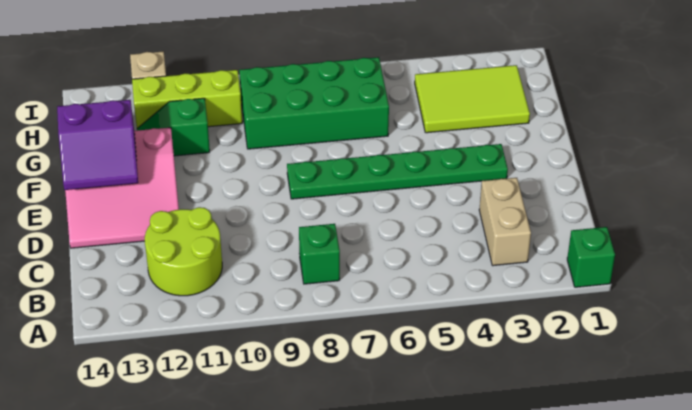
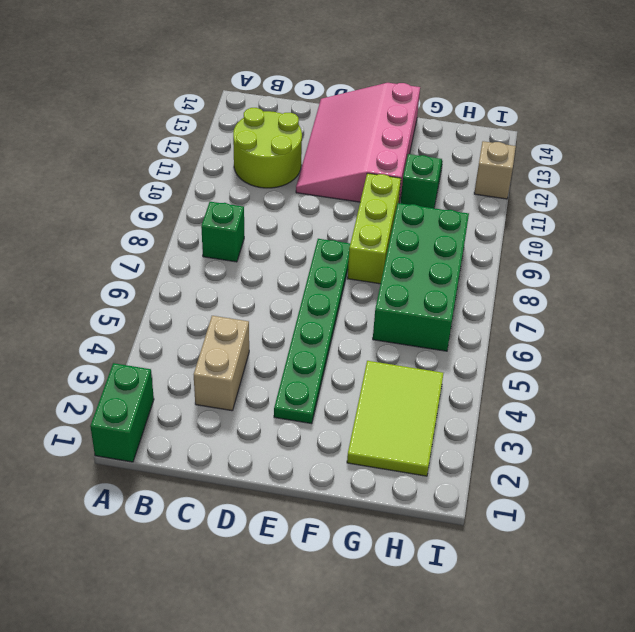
green 1x1 brick [567,227,615,287] -> green 1x2 brick [90,363,154,462]
tan 1x2 brick [479,178,531,266] -> tan 1x2 brick turned to [194,316,249,411]
pink 3x3 slope [65,127,179,248] -> pink 3x4 slope [296,83,420,202]
purple 2x2 slope [57,100,138,190] -> none
lime 1x3 brick [132,70,242,128] -> lime 1x3 brick moved to [348,173,401,284]

